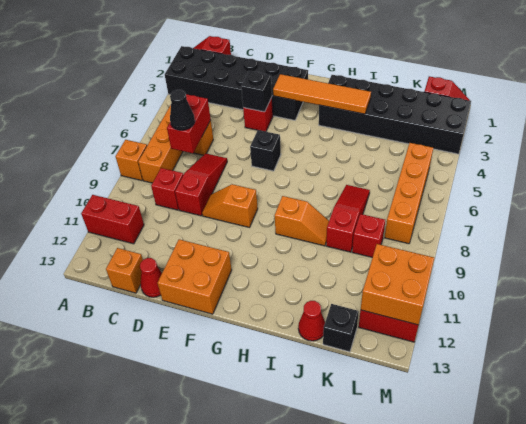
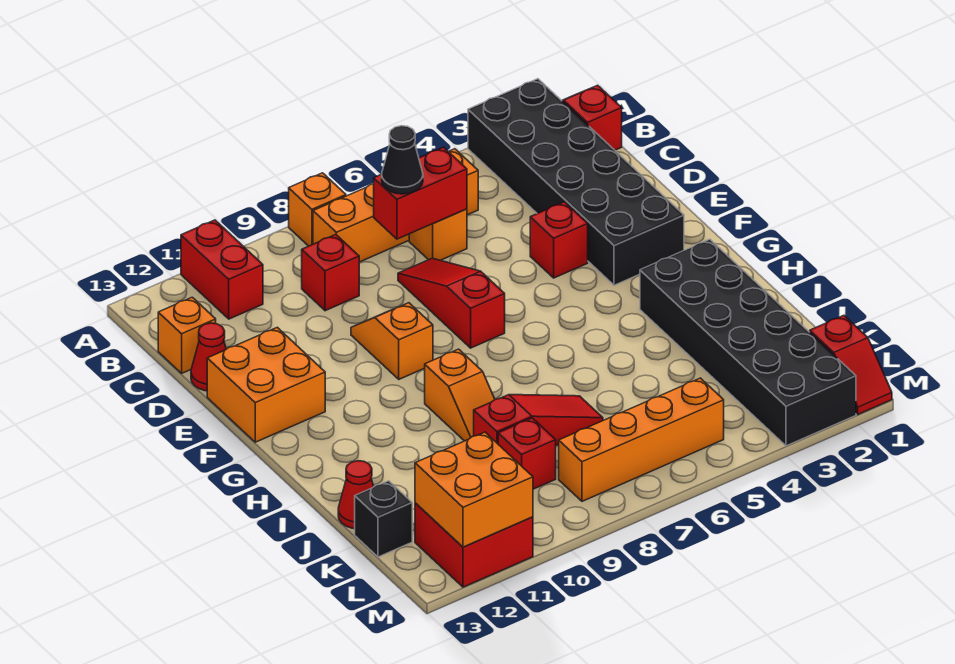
red 1x3 slope [175,153,227,216] -> red 1x3 slope turned to [398,258,505,348]
black 1x1 brick [241,71,272,112] -> none
orange 1x4 tile [273,74,371,114] -> none
black 1x1 brick [250,130,281,171] -> none

